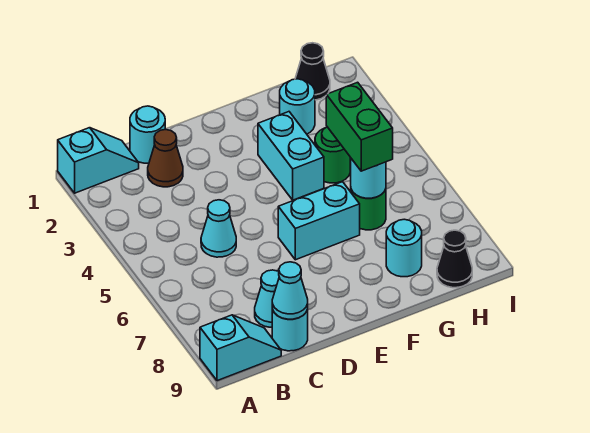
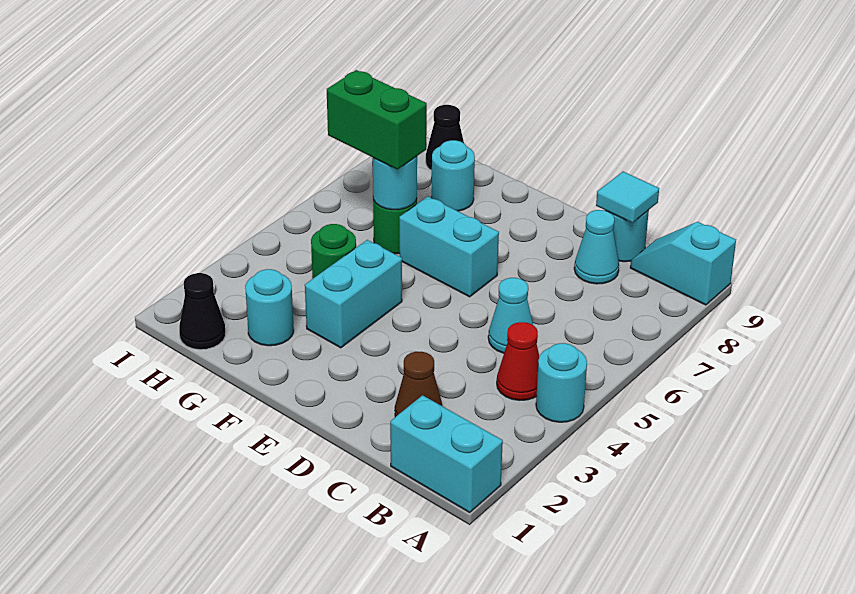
cyan 1x2 slope [58,128,139,193] -> cyan 1x2 brick [390,395,503,512]
none -> red 1x1 cone [497,322,539,400]
cyan 1x1 round brick [130,106,165,163] -> cyan 1x1 round brick moved to [536,343,587,422]
cyan 1x1 cone [272,262,308,319] -> cyan 1x1 tile [596,172,659,223]
green 1x2 brick [326,82,393,171] -> green 1x2 brick turned to [327,70,427,169]

